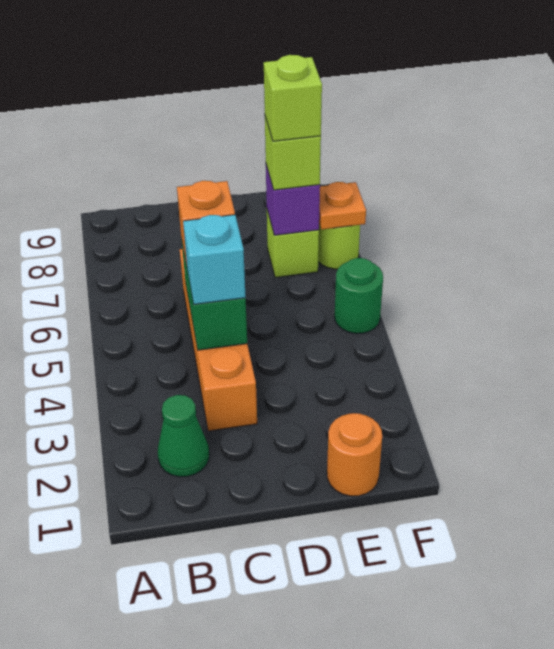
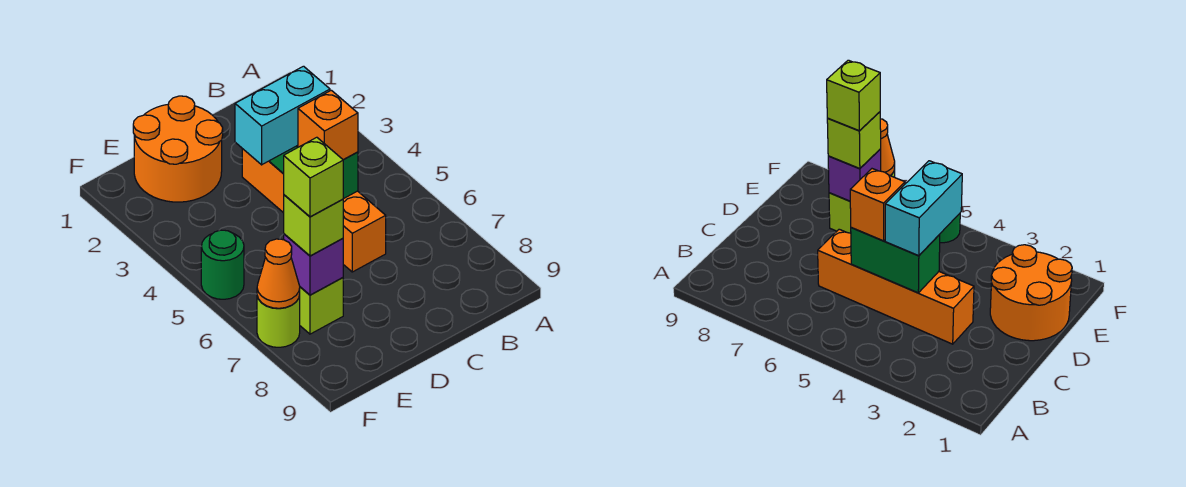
green 1x1 cone [158,395,209,477] -> none
cyan 1x1 brick [183,215,246,304] -> cyan 1x2 brick [235,66,330,165]
orange 1x1 round brick [327,413,382,496] -> orange 2x2 round brick [133,96,223,202]
orange 1x1 plate [319,182,366,230] -> orange 1x1 cone [257,239,300,308]

